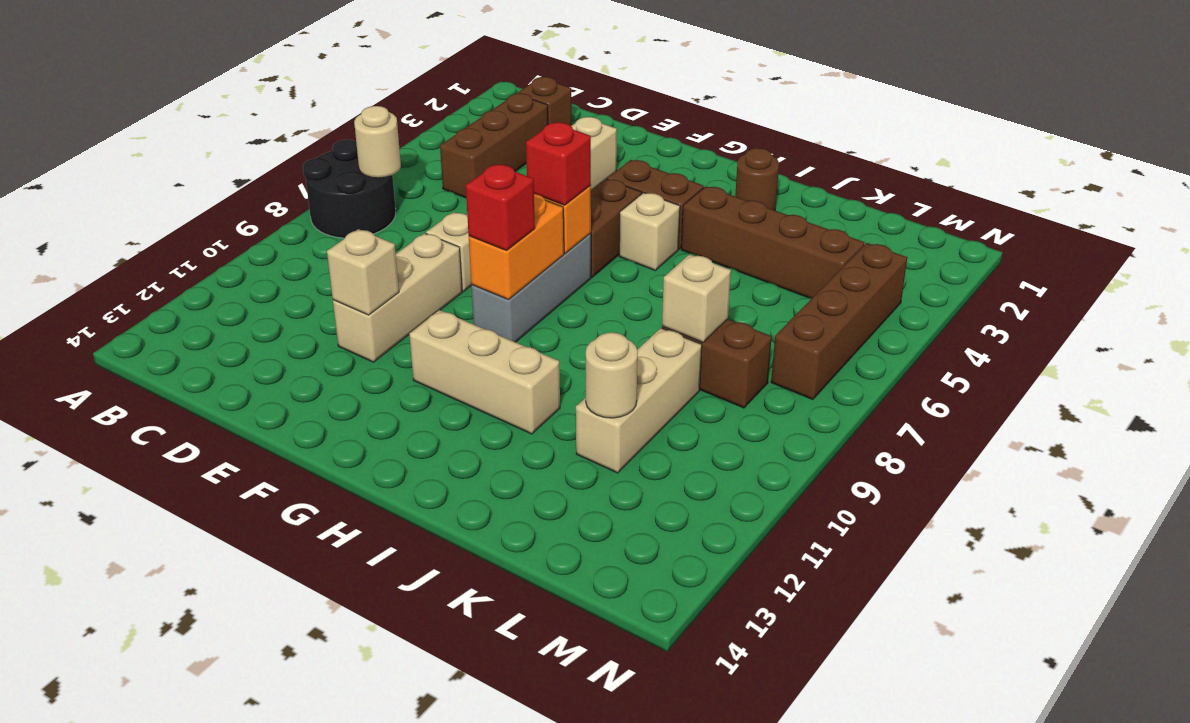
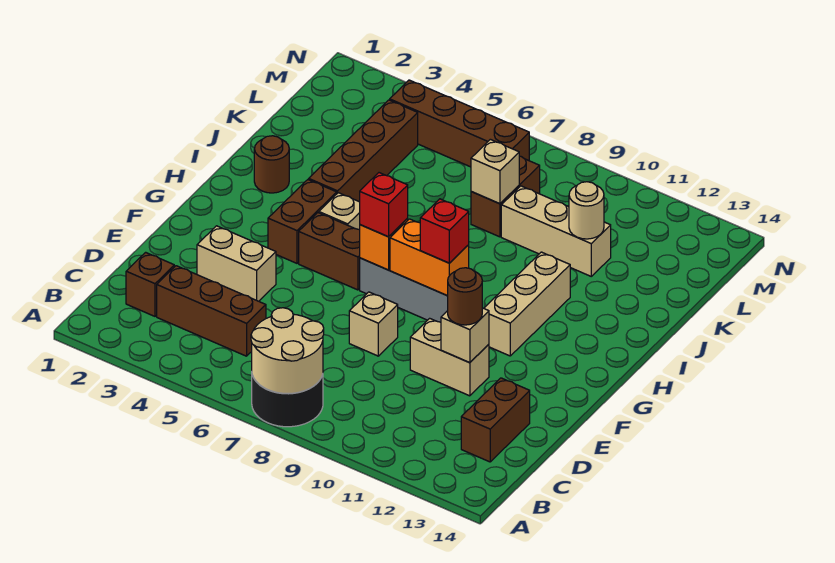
tan 1x1 round brick [354,106,401,178] -> tan 2x2 round brick [251,308,324,394]
none -> brown 1x2 brick [461,378,530,462]
tan 1x3 brick [333,233,462,362] -> tan 1x2 brick [410,318,489,396]
none -> brown 1x1 round brick [448,268,482,325]

